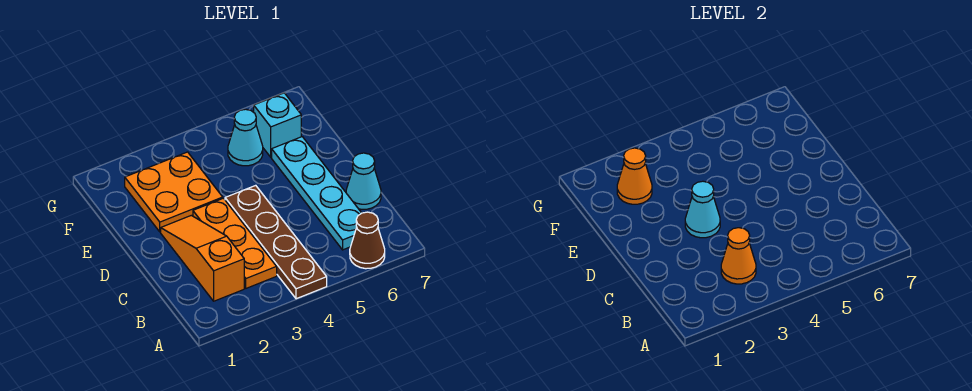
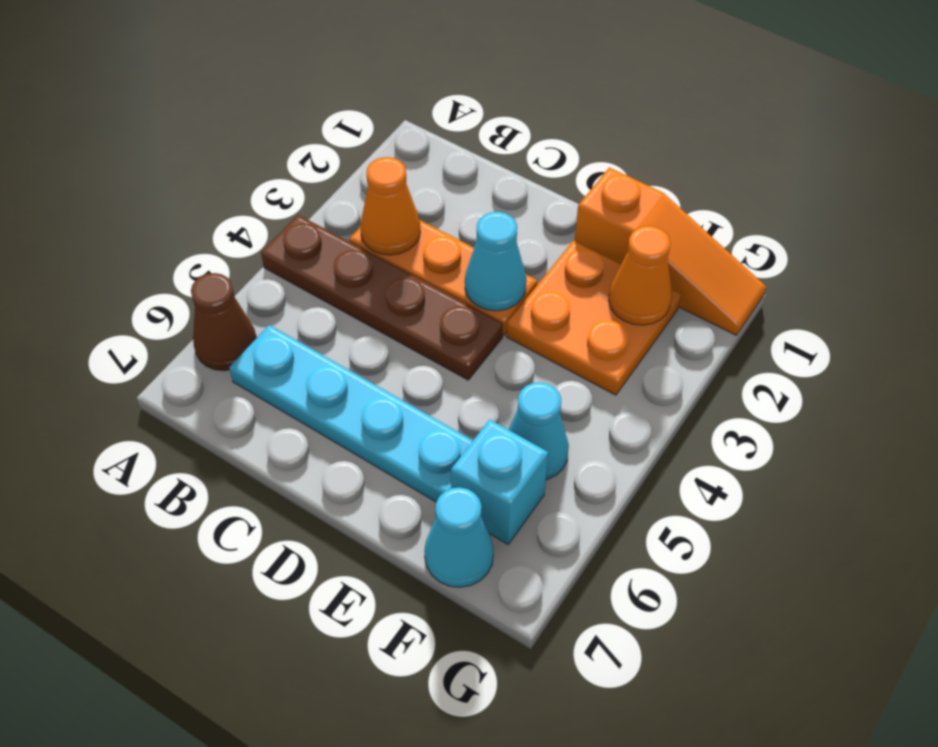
orange 1x3 slope [161,215,244,301] -> orange 1x3 slope moved to [575,167,766,335]
cyan 1x1 cone [346,153,381,209] -> cyan 1x1 cone moved to [424,488,494,587]

